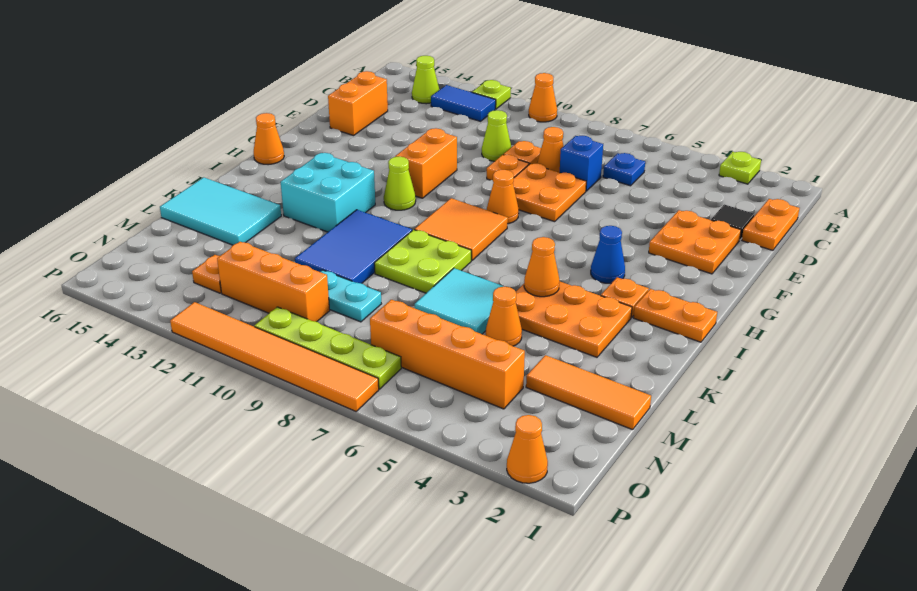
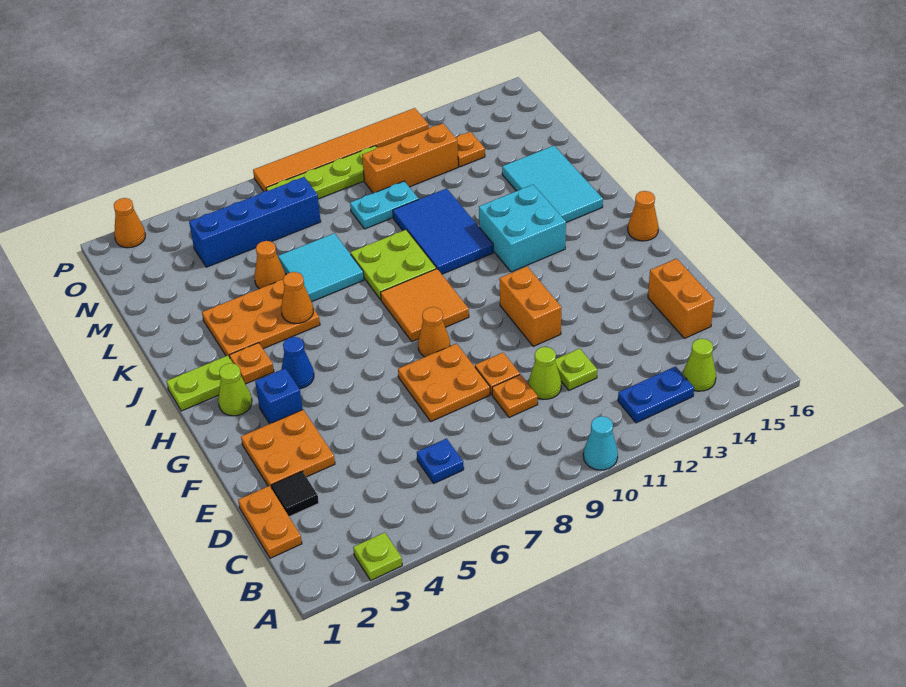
orange 1x1 cone [529,73,557,122] -> cyan 1x1 cone [583,416,618,470]
lime 1x1 plate [472,80,511,109] -> lime 1x1 plate moved to [555,348,597,390]
blue 1x2 tile [431,85,496,121] -> blue 1x2 plate [618,366,694,423]
blue 1x1 brick [560,136,603,191] -> blue 1x1 brick moved to [255,368,303,424]
orange 1x1 cone [537,127,564,173] -> none
lime 1x1 cone [384,157,416,210] -> lime 1x1 cone moved to [218,363,252,416]
orange 1x2 plate [634,289,717,342] -> lime 1x2 plate [167,356,233,411]
cyan 2x3 tile [160,177,281,245] -> cyan 2x3 tile turned to [502,146,603,223]
orange 1x3 tile [526,355,651,430] -> none
orange 1x4 brick [370,300,525,409] -> blue 1x4 brick [189,177,321,267]

